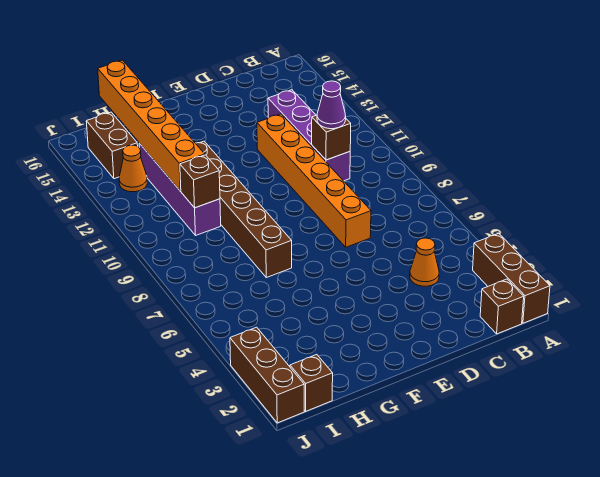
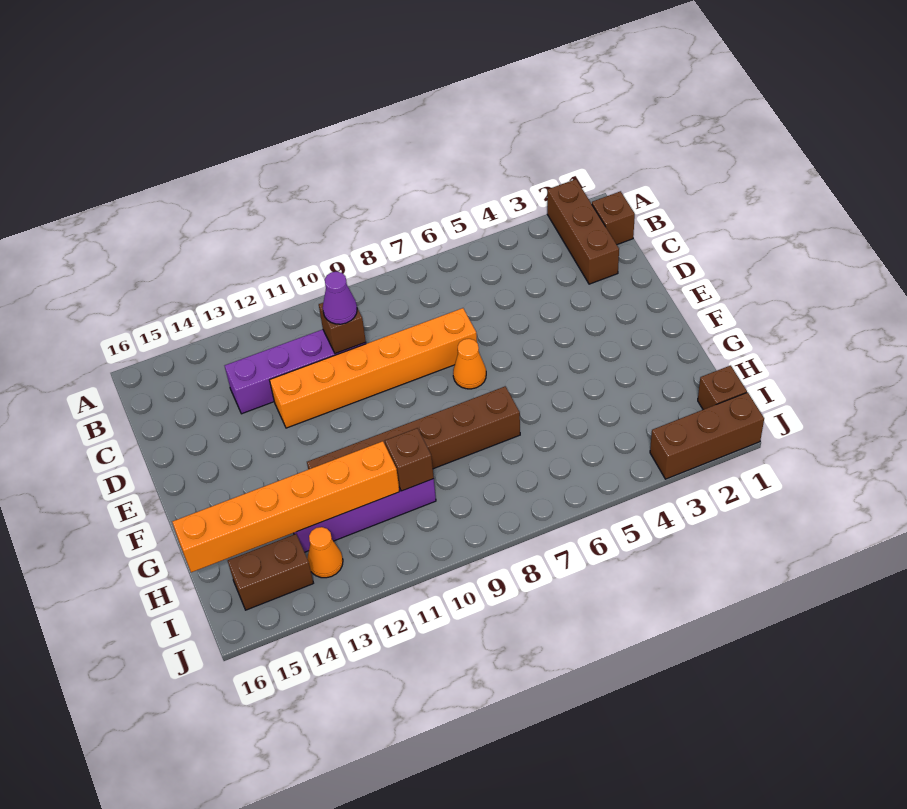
brown 1x3 brick [473,233,550,323] -> brown 1x3 brick turned to [547,179,619,284]
orange 1x1 cone [410,238,439,286] -> orange 1x1 cone moved to [453,339,486,389]

